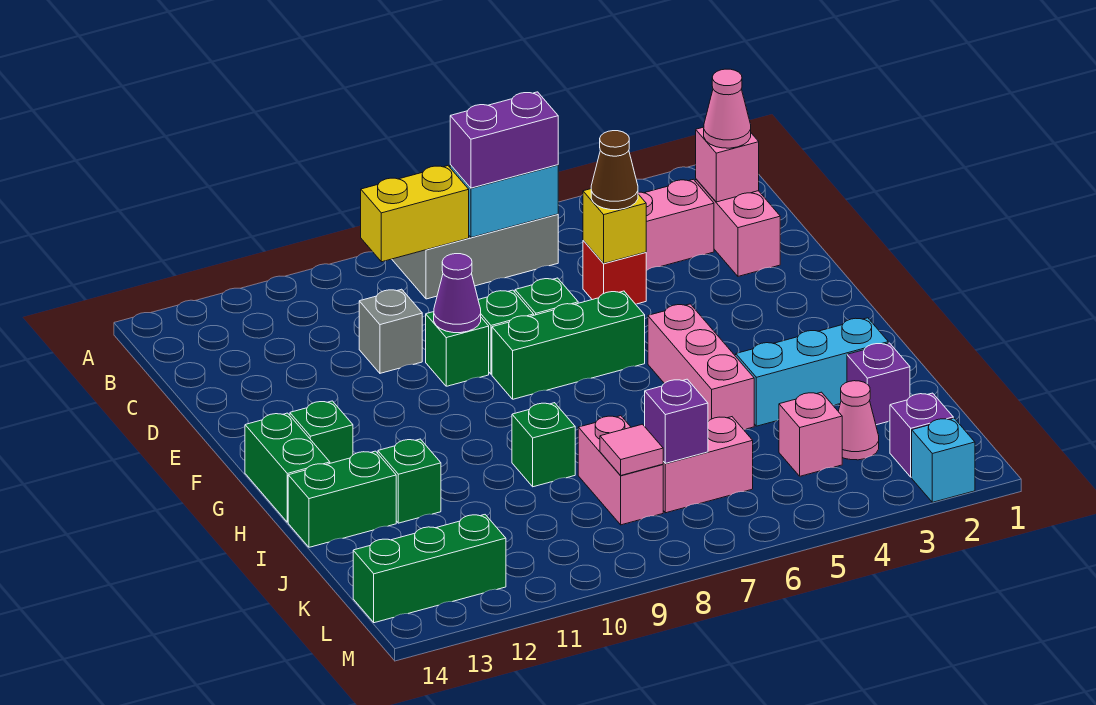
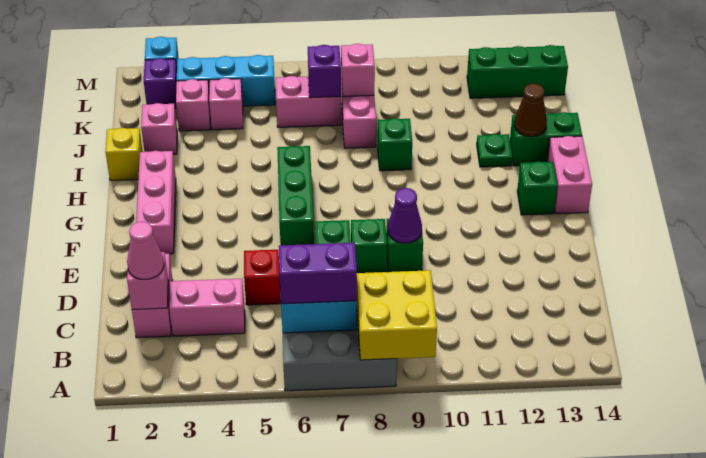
yellow 1x2 brick [361,166,469,262] -> yellow 2x2 brick [357,270,437,360]
yellow 1x1 brick [583,189,646,263] -> yellow 1x1 brick moved to [105,128,143,180]
brown 1x1 cone [591,131,638,210] -> brown 1x1 cone moved to [514,83,547,137]
grey 1x1 brick [359,289,422,373] -> none
green 1x3 brick [492,291,645,399] -> green 1x3 brick turned to [277,146,314,245]
pink 1x3 brick [648,304,754,429] -> pink 1x3 brick moved to [136,151,176,254]
green 1x2 brick [245,413,330,522] -> pink 1x2 brick [547,136,592,214]
cyan 1x3 brick [736,318,888,426] -> cyan 1x3 brick moved to [177,55,275,106]
green 1x1 brick [378,439,441,523] -> green 1x1 plate [477,134,512,167]
purple 1x1 brick [847,343,910,425] -> pink 1x1 brick [141,103,177,154]
pink 1x1 cone [838,381,879,460] -> pink 1x1 brick [176,79,210,131]
pink 1x1 tile [600,424,663,475] -> pink 1x1 brick [341,44,375,96]

